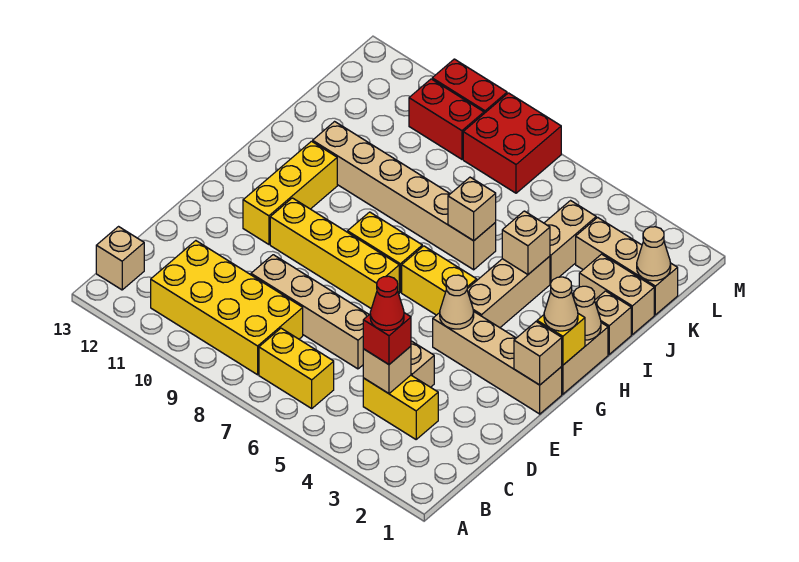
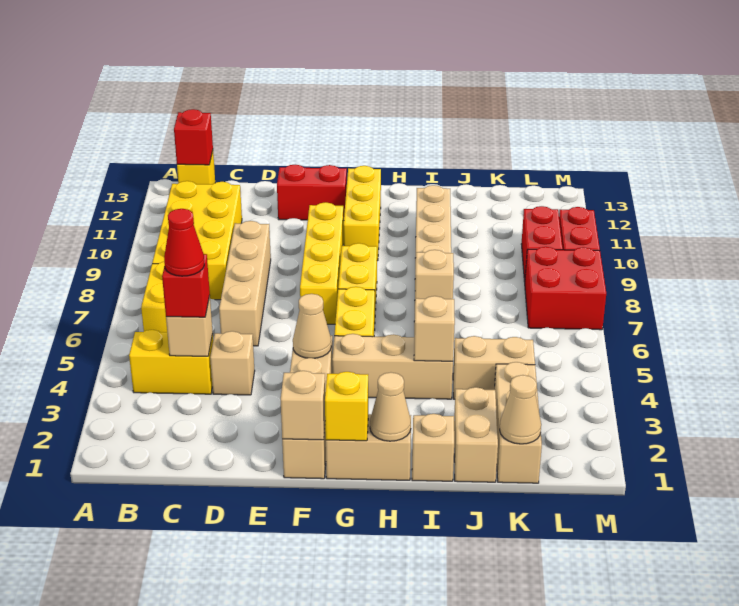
tan 1x1 brick [96,227,144,290] -> yellow 1x1 brick [177,151,215,184]
none -> red 1x1 brick [174,109,213,165]
yellow 1x2 brick [363,375,438,439] -> yellow 1x2 brick turned to [129,330,213,394]
none -> red 1x2 brick [277,165,347,220]
yellow 1x3 brick [243,141,337,244] -> yellow 1x3 brick turned to [344,166,381,261]
tan 1x1 cone [544,277,578,331] -> none

